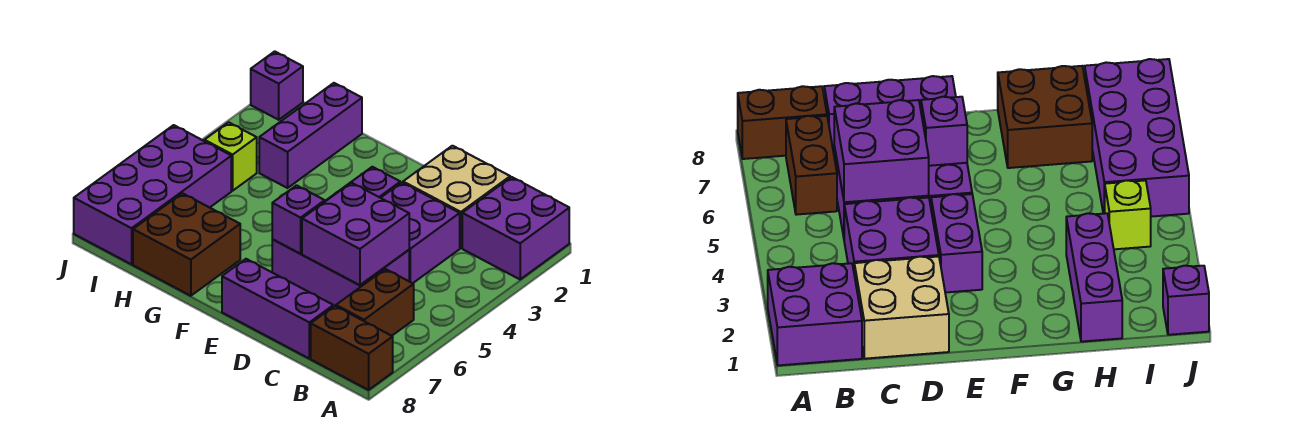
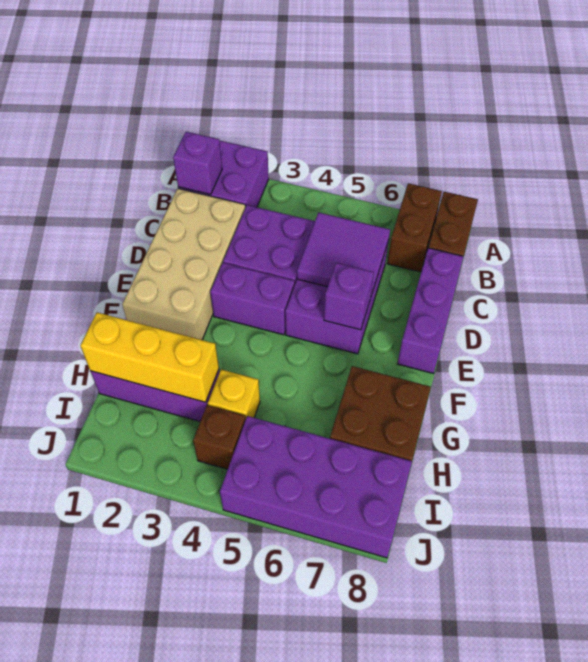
brown 1x2 brick [336,269,414,336] -> brown 1x2 brick turned to [387,183,442,272]
tan 2x2 brick [403,146,510,248] -> tan 2x4 brick [122,189,245,340]
purple 2x2 brick [302,183,409,285] -> purple 2x2 tile [297,212,390,295]
none -> yellow 1x3 brick [80,312,219,402]
none -> yellow 1x1 brick [208,369,260,418]
lime 1x1 brick [204,122,257,191] -> brown 1x1 brick [193,405,246,469]
purple 1x1 brick [251,51,303,120] -> purple 1x1 brick moved to [173,132,222,195]

